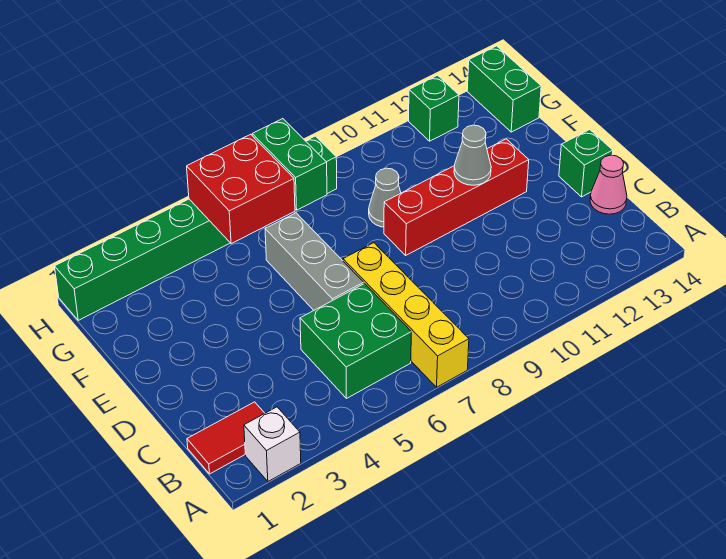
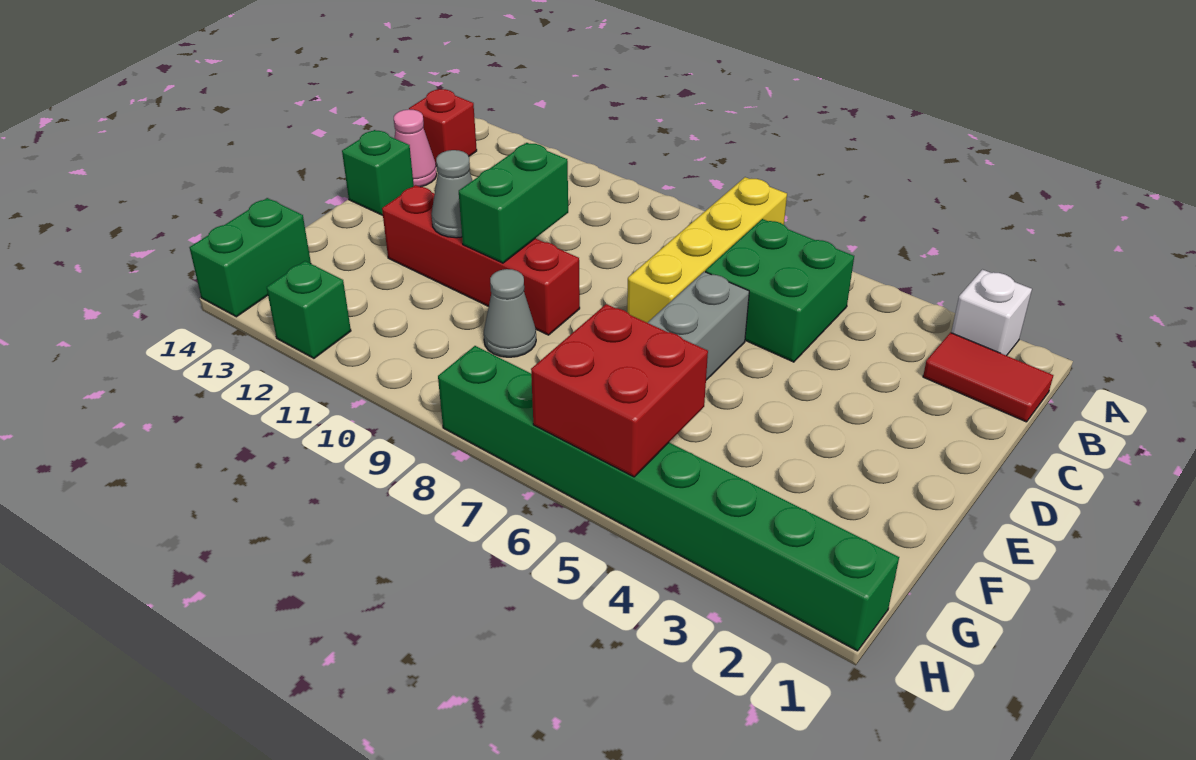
none -> red 1x1 brick [409,89,477,166]
green 1x2 brick [252,119,327,210] -> green 1x2 brick moved to [459,143,568,263]

